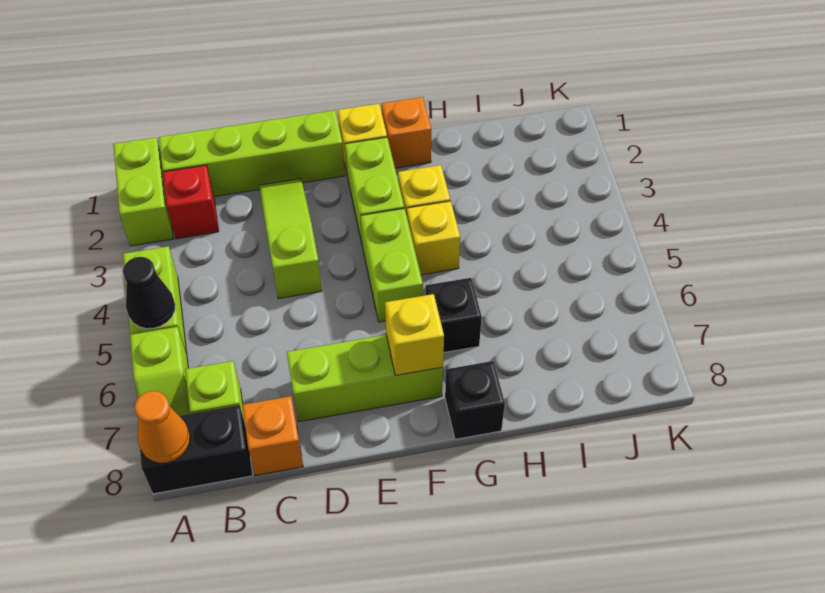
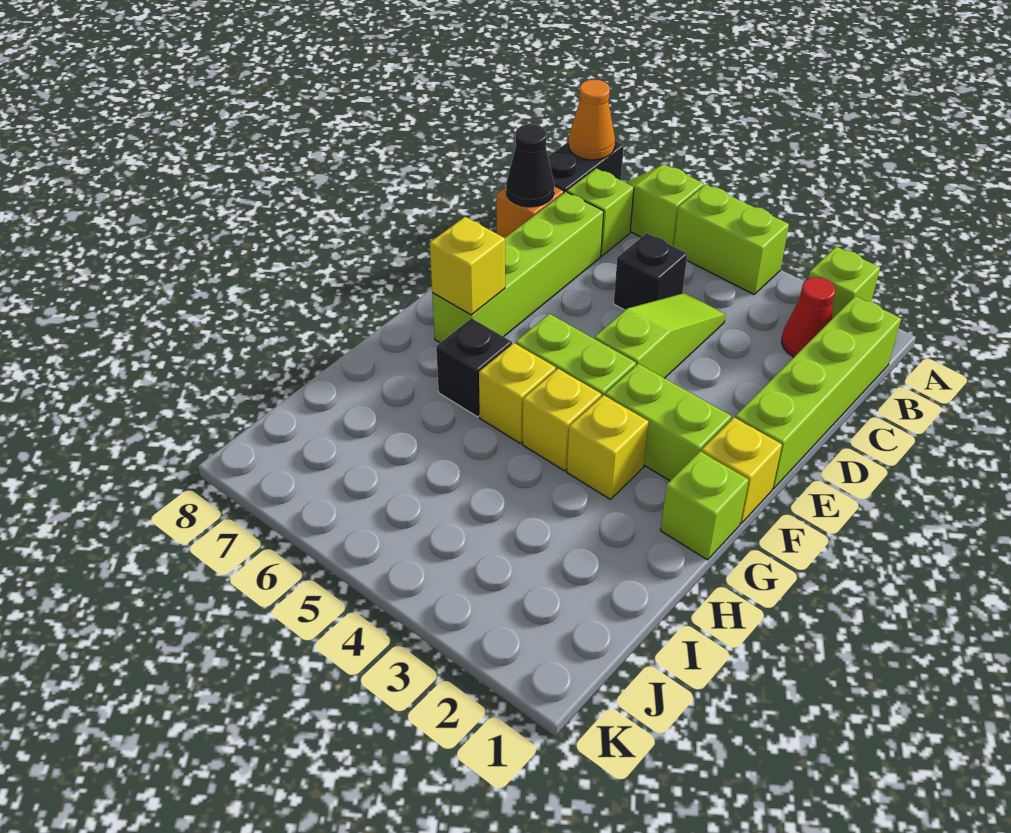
lime 1x2 brick [113,137,173,246] -> lime 1x1 brick [808,247,880,318]
black 1x1 cone [123,257,175,329] -> black 1x1 cone moved to [506,124,554,207]
red 1x1 brick [163,165,219,239] -> red 1x1 cone [782,277,835,357]
lime 1x3 slope [259,179,322,299] -> lime 1x3 slope turned to [594,293,726,378]
lime 1x3 brick [287,335,443,422] -> lime 1x4 brick [432,192,604,343]
orange 1x1 brick [381,97,431,168] -> lime 1x1 brick [661,451,749,560]
none -> yellow 1x1 brick [479,343,556,443]
black 1x1 brick [445,361,505,439] -> black 1x1 brick moved to [614,233,687,310]

